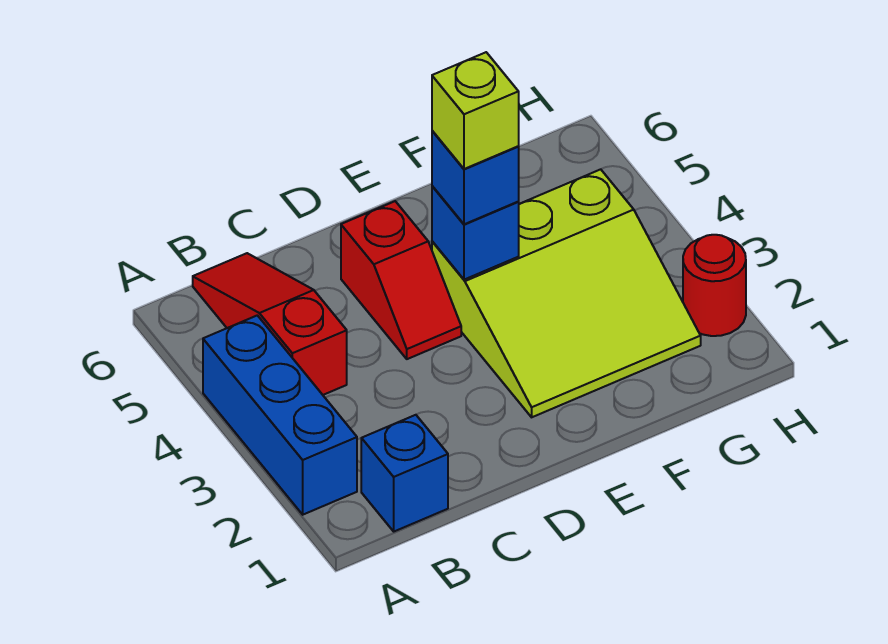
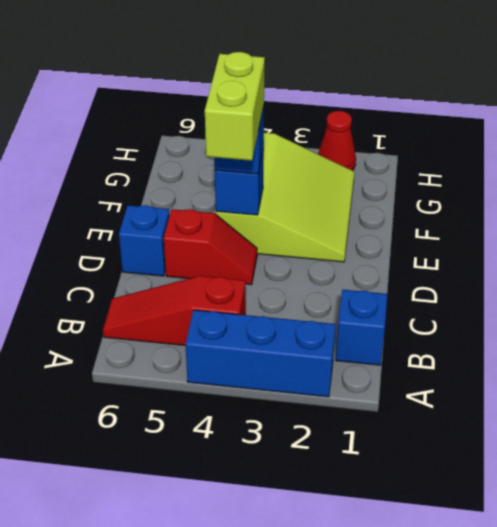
none -> blue 1x1 brick [119,205,170,276]
lime 1x1 brick [432,52,519,169] -> lime 1x2 brick [205,52,265,161]
red 1x1 round brick [683,235,746,336] -> red 1x1 cone [318,111,356,170]

